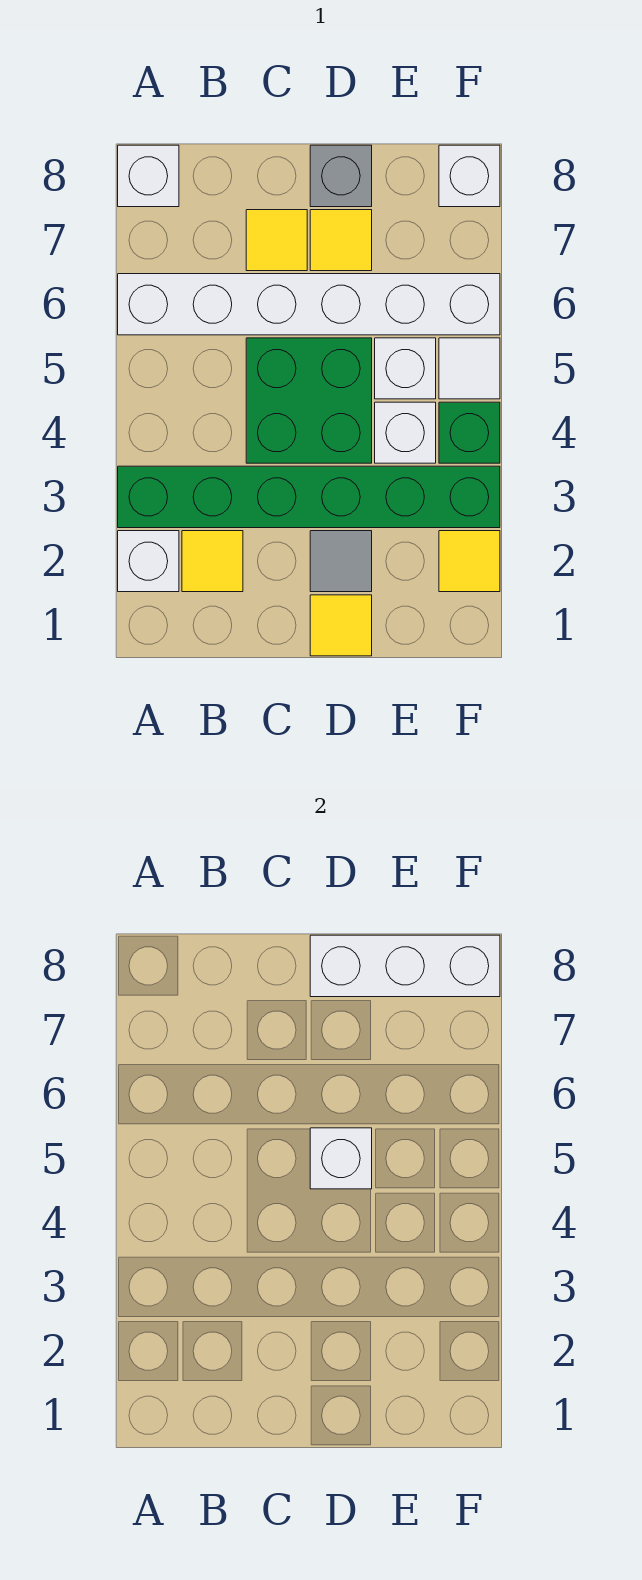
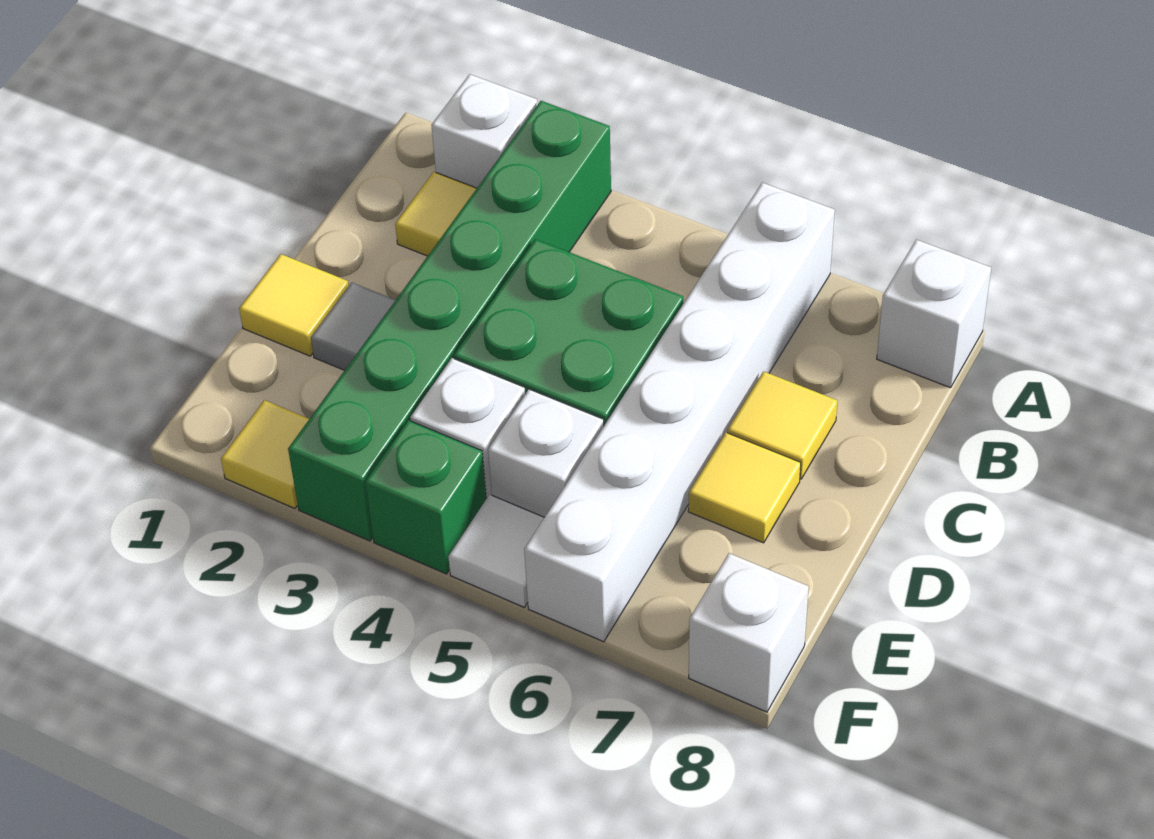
white 1x1 brick [310,1128,372,1189] -> none
grey 1x1 brick [310,145,372,207] -> none
white 1x3 brick [310,935,500,997] -> none

